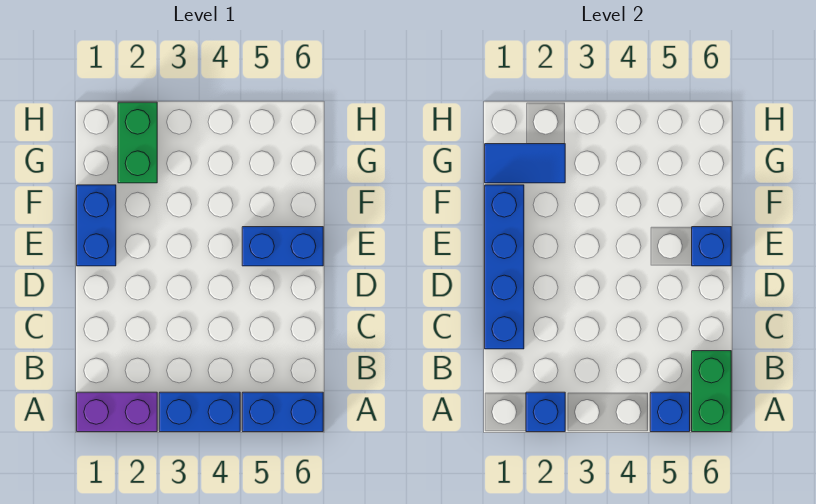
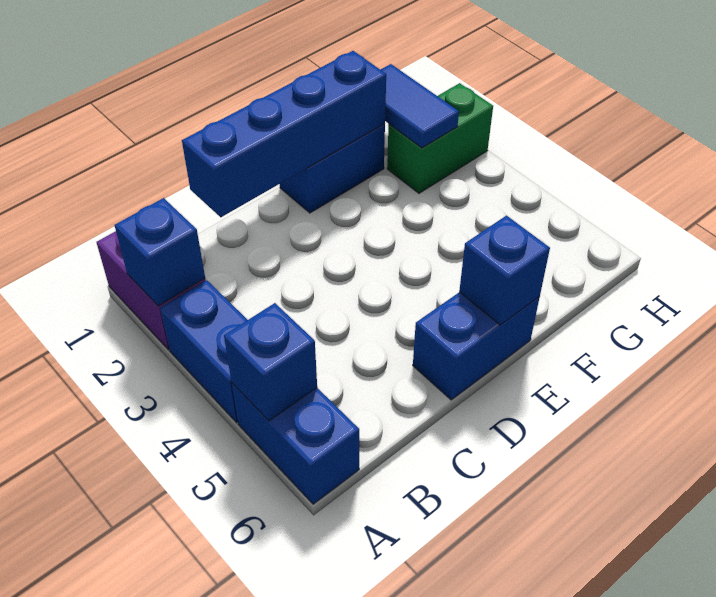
green 1x2 brick [692,351,731,432] -> none
blue 1x2 brick [242,227,323,266] -> blue 1x2 brick turned to [413,292,540,400]

